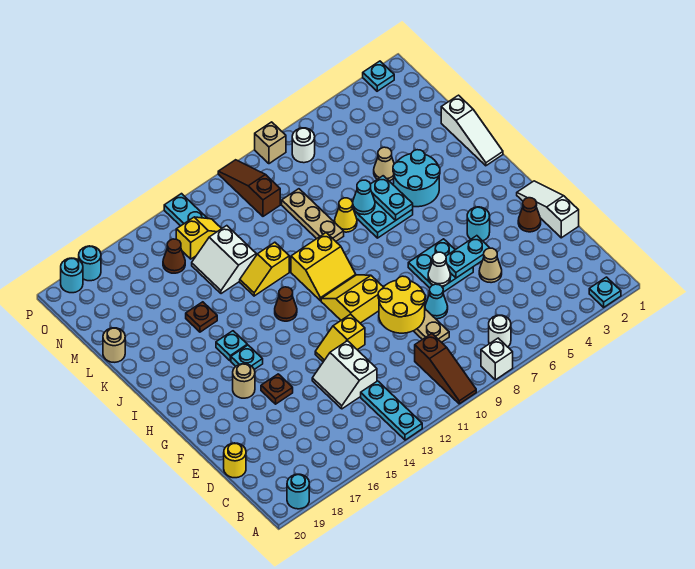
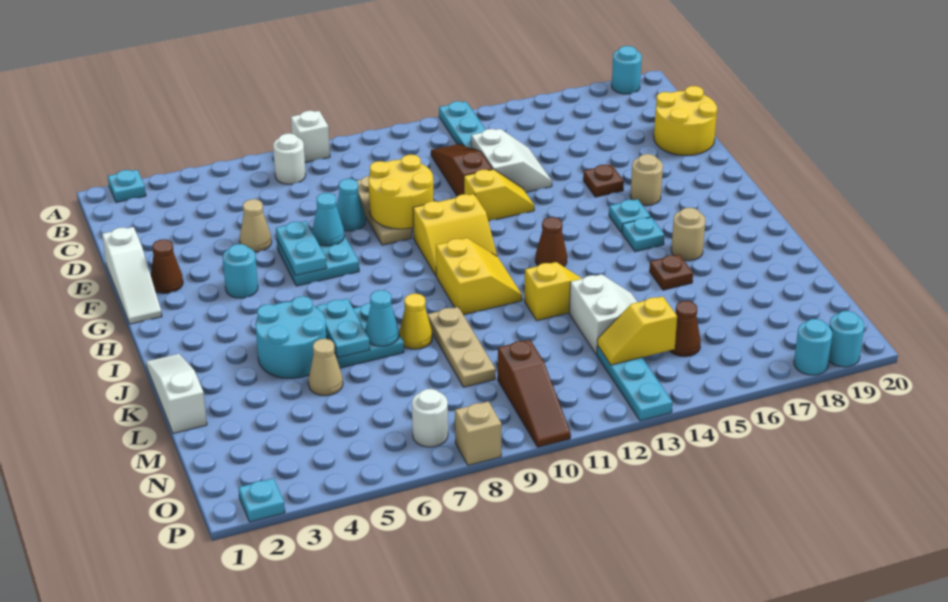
brown 1x3 slope [415,334,476,404] -> brown 1x3 slope moved to [431,144,492,196]
yellow 1x1 round brick [224,443,246,478] -> yellow 2x2 round brick [654,86,717,156]
cyan 1x2 plate [446,236,489,278] -> cyan 1x2 plate turned to [276,221,327,275]
white 1x1 cone [428,252,451,286] -> cyan 1x1 cone [312,193,344,246]
yellow 2x2 slope [291,233,356,301] -> yellow 2x2 slope turned to [436,238,522,315]
tan 1x1 round brick [103,328,125,362] -> tan 1x1 round brick moved to [671,208,705,261]

